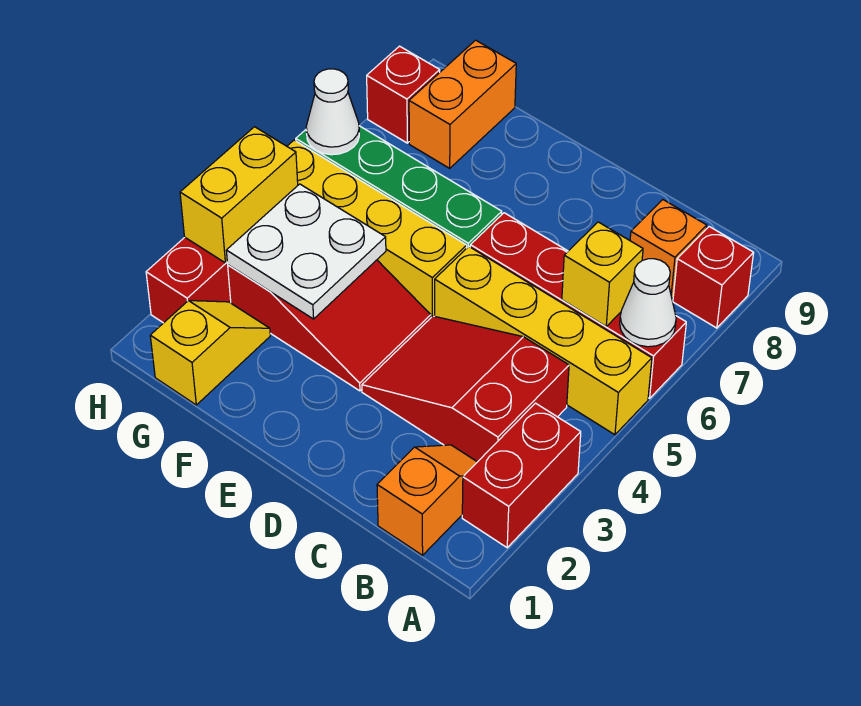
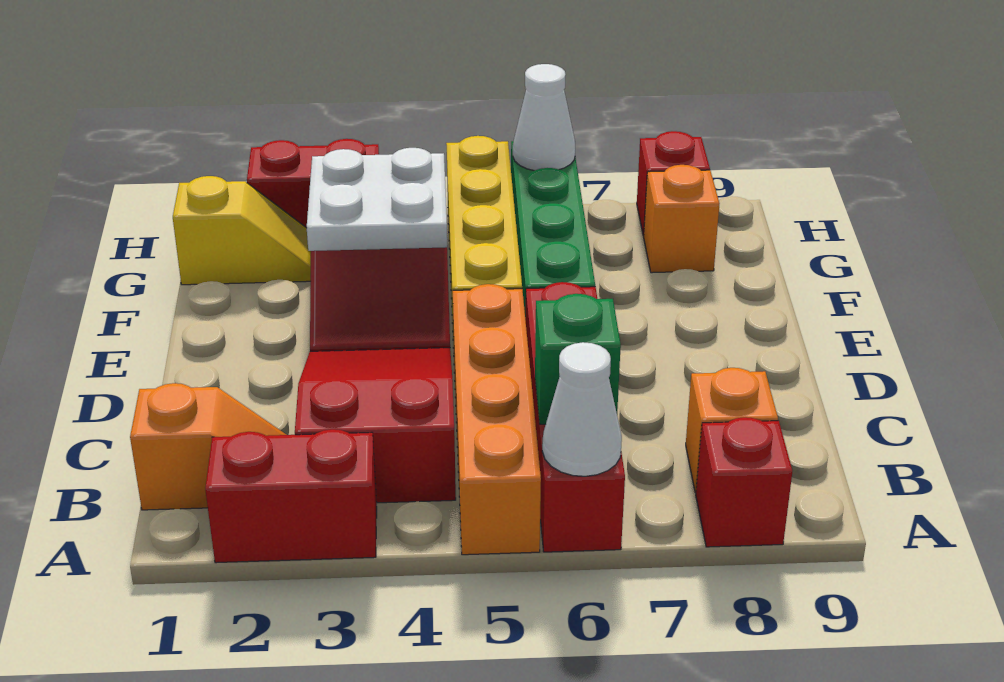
yellow 1x4 brick [435,247,652,435] -> orange 1x4 brick [453,284,541,555]
yellow 1x1 brick [562,222,643,326] -> green 1x1 brick [535,294,621,424]
orange 1x2 brick [409,40,516,168] -> orange 1x1 brick [644,165,719,273]
yellow 1x2 brick [180,127,298,263] -> none

